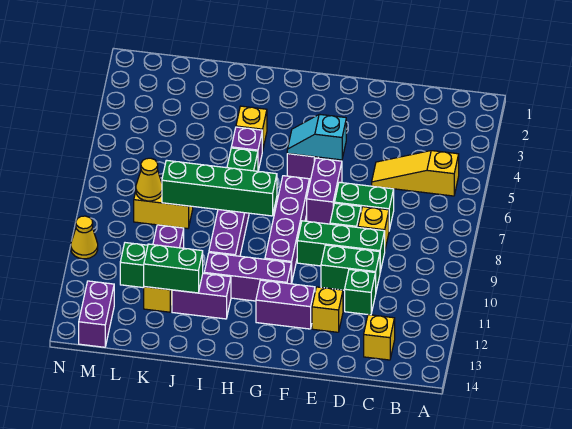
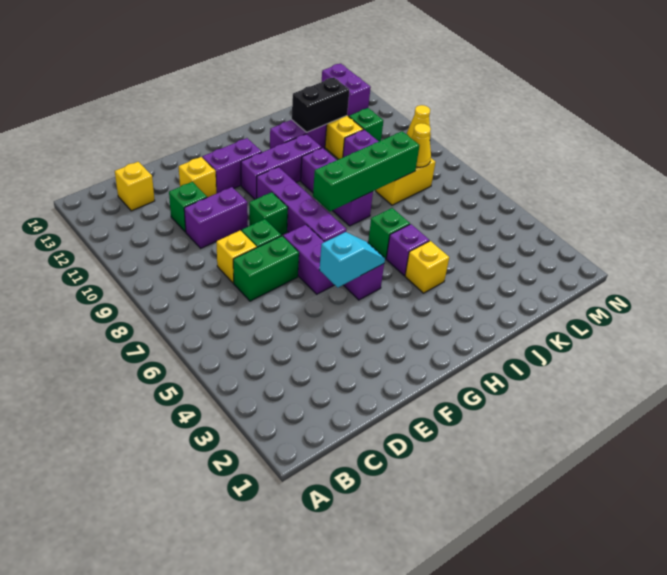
yellow 1x3 slope [372,151,459,196] -> none
green 1x3 brick [297,221,385,272] -> green 1x1 brick [249,192,288,235]
green 1x2 brick [321,245,380,290] -> purple 1x2 brick [184,187,248,248]
green 1x2 brick [144,244,203,293] -> black 1x2 brick [292,77,349,132]

